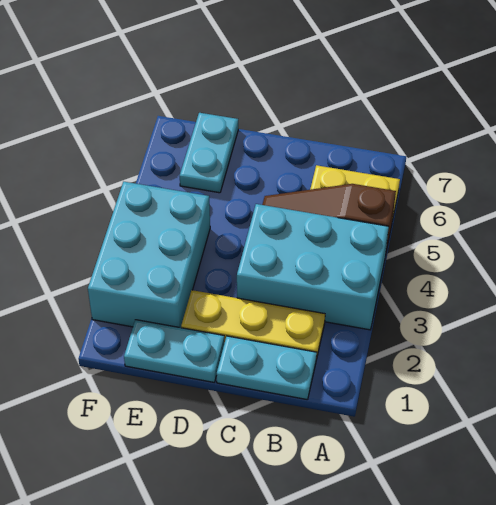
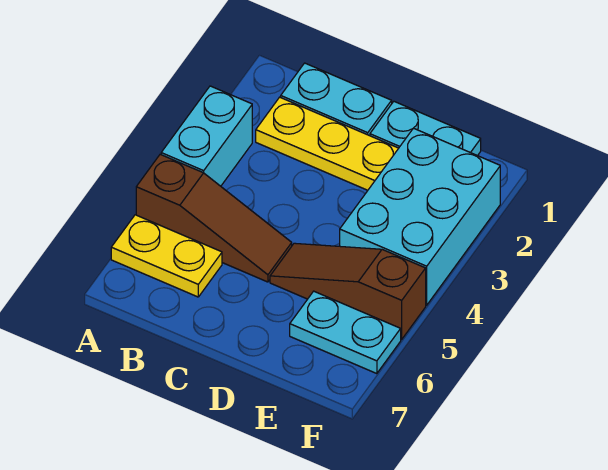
cyan 2x3 brick [237,204,389,330] -> cyan 1x2 brick [161,86,252,186]
none -> brown 1x3 slope [270,243,426,339]
cyan 1x2 plate [180,113,238,193] -> cyan 1x2 plate turned to [290,291,401,374]

